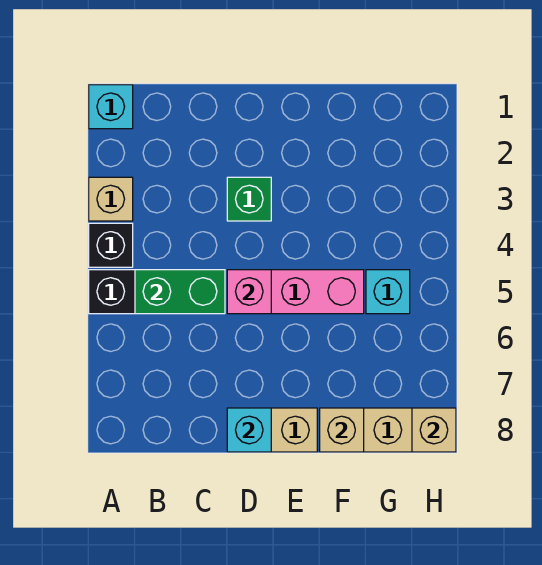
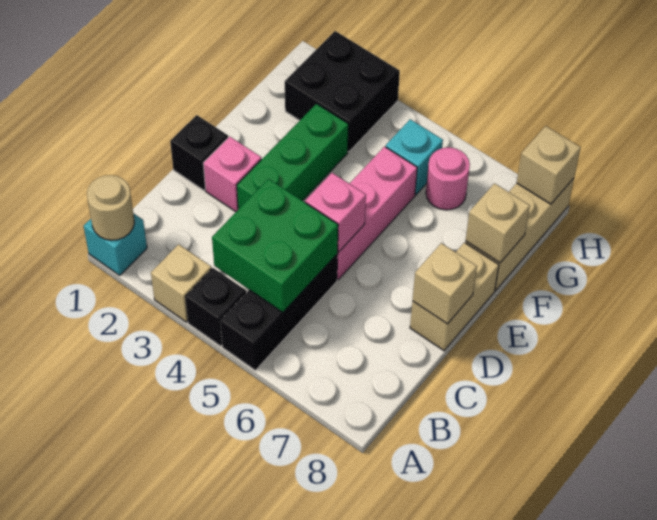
none -> tan 1x1 round brick [87,175,134,240]
green 1x2 brick [135,270,225,314] -> green 2x2 brick [212,179,338,312]
none -> black 1x1 brick [170,115,228,190]
none -> pink 1x1 brick [203,136,262,212]
green 1x1 brick [227,177,271,221] -> green 1x3 brick [237,104,349,210]
cyan 1x1 brick [227,408,271,452] -> tan 1x1 brick [413,243,477,324]
none -> black 2x2 brick [285,31,400,152]
none -> pink 1x1 round brick [426,147,470,210]

